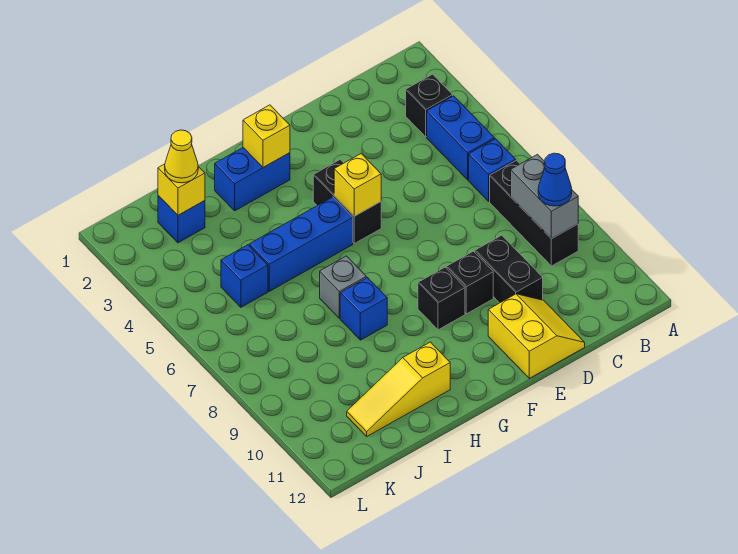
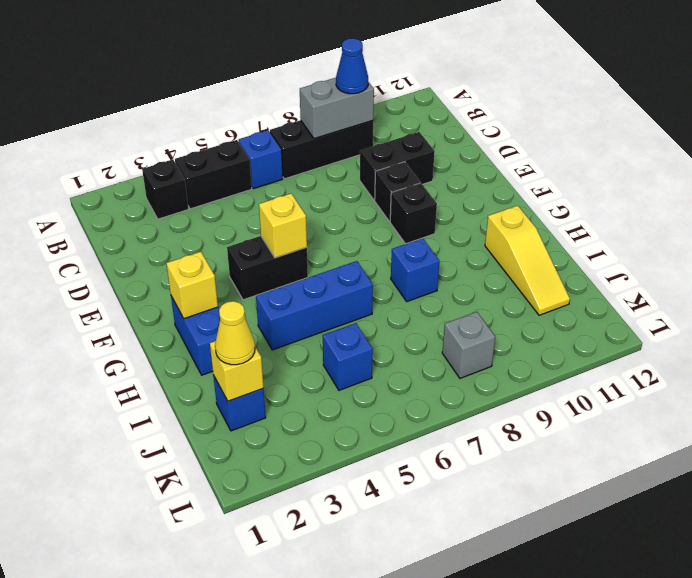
blue 1x2 brick [427,96,495,180] -> black 1x2 brick [175,140,252,209]
yellow 2x2 slope [488,294,585,378] -> none
blue 1x3 brick [249,197,353,291] -> blue 1x3 brick turned to [256,261,373,350]
grey 1x1 brick [320,256,366,319] -> grey 1x1 brick moved to [442,312,495,378]

